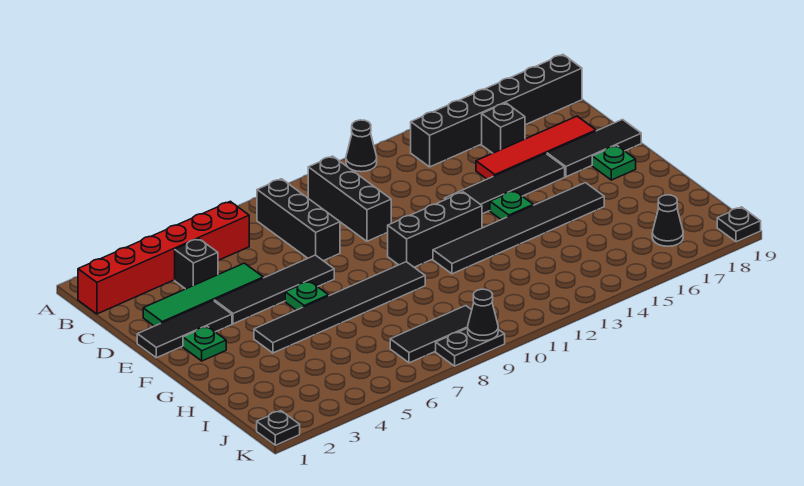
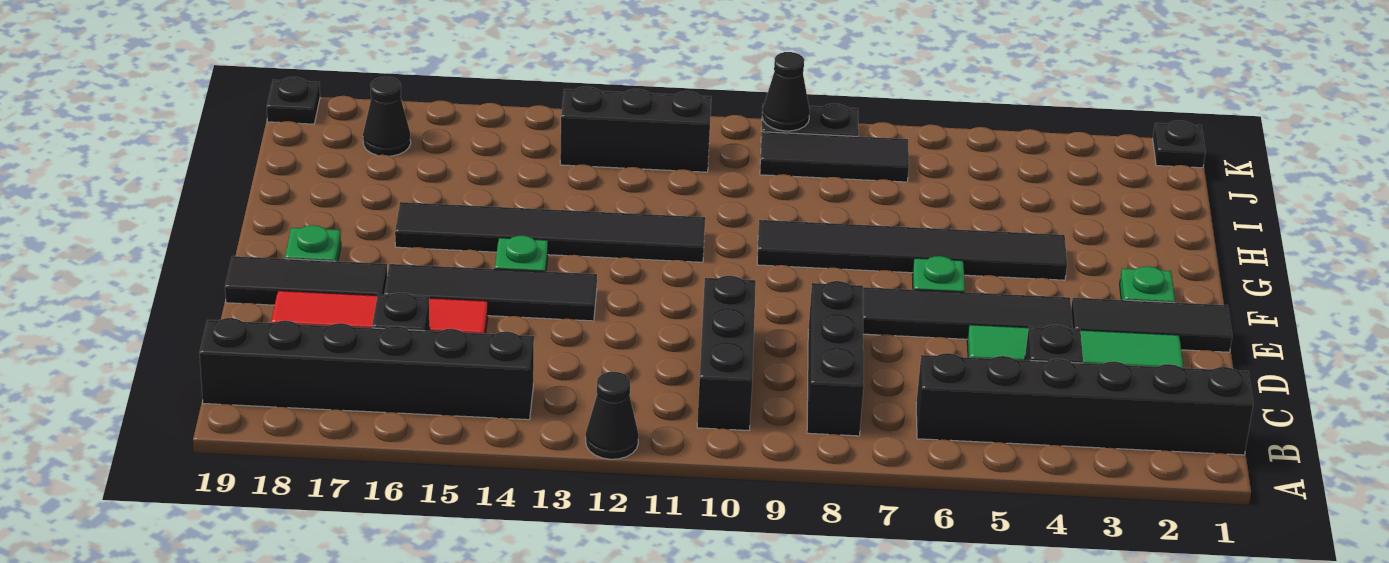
red 1x6 brick [78,201,249,314] -> black 1x6 brick [916,353,1253,455]
black 1x3 brick [388,192,482,267] -> black 1x3 brick moved to [560,87,711,172]

